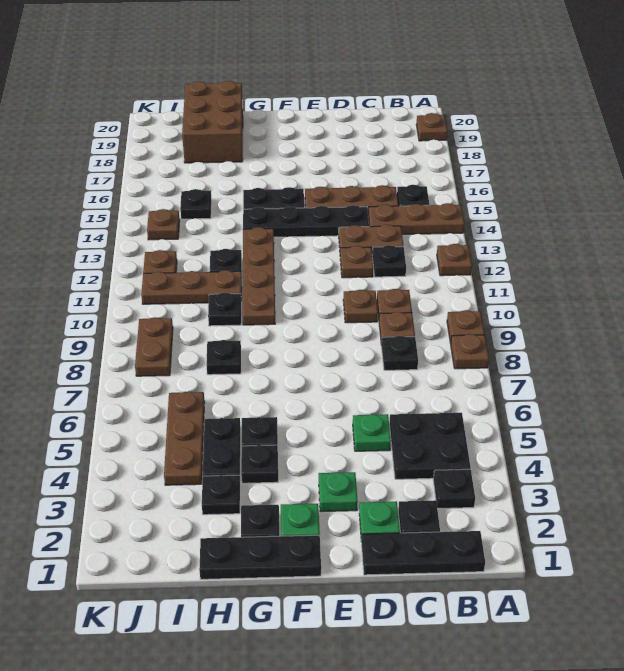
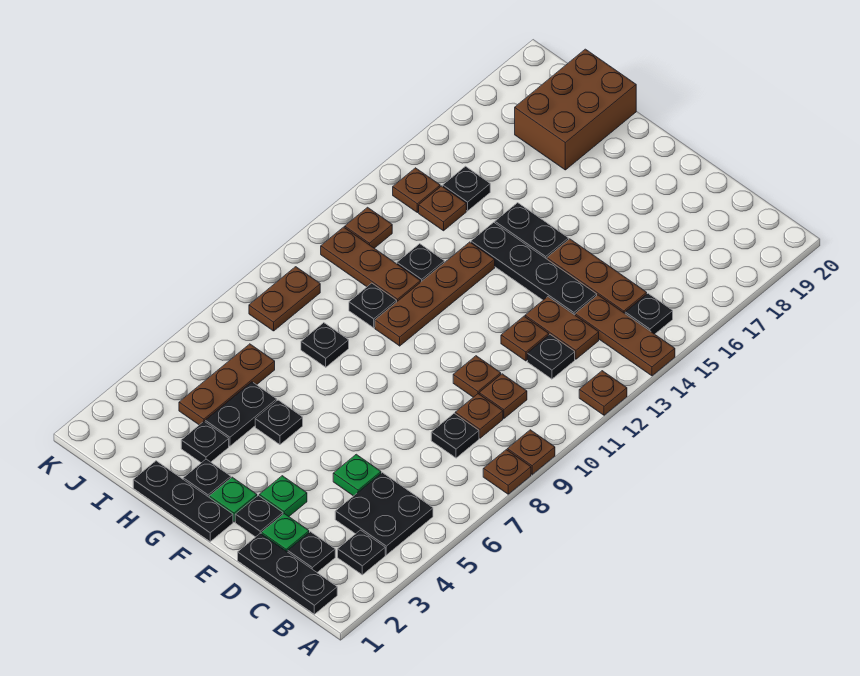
brown 1x1 plate [416,113,447,141] -> brown 1x1 plate moved to [419,186,466,231]
black 1x1 plate [241,445,278,483] -> black 1x1 plate moved to [235,495,283,537]

